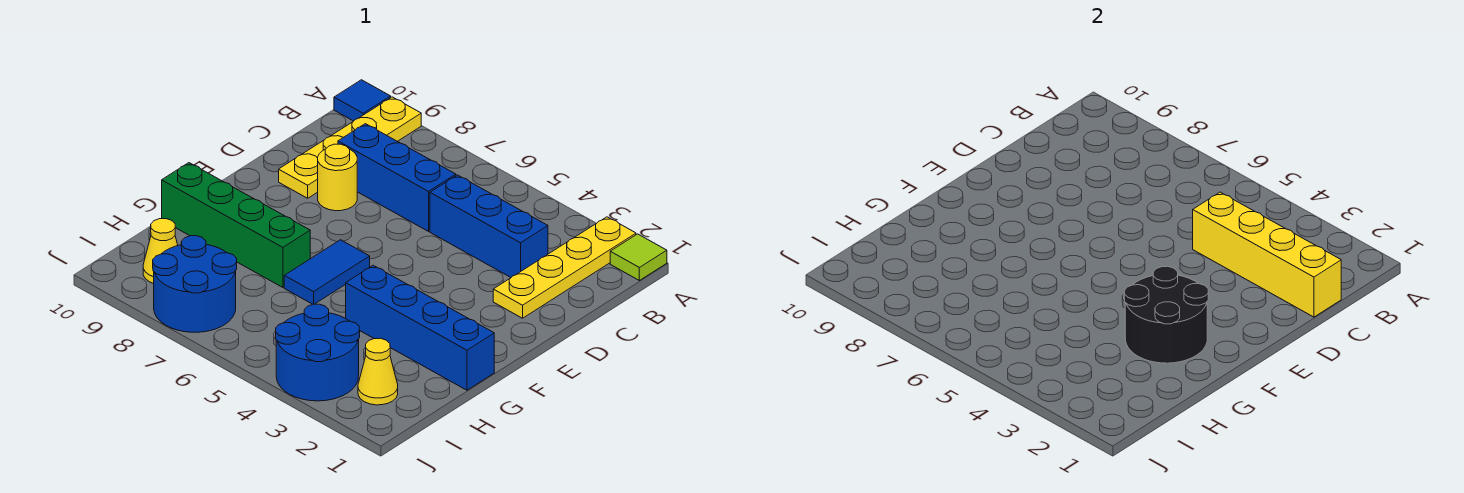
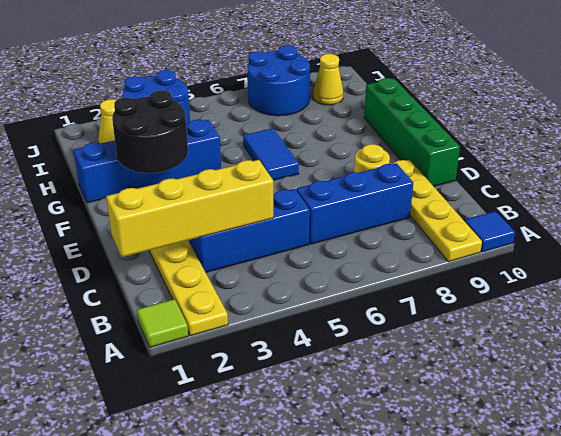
green 1x4 brick [162,163,310,287] -> green 1x4 brick turned to [364,78,460,186]

